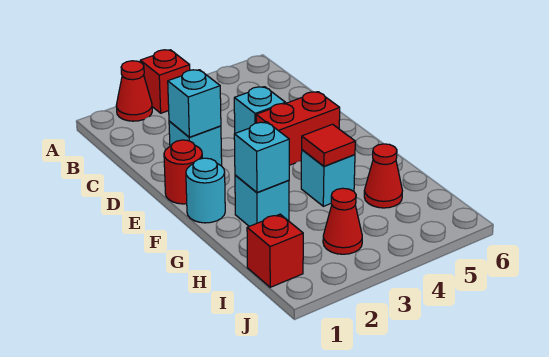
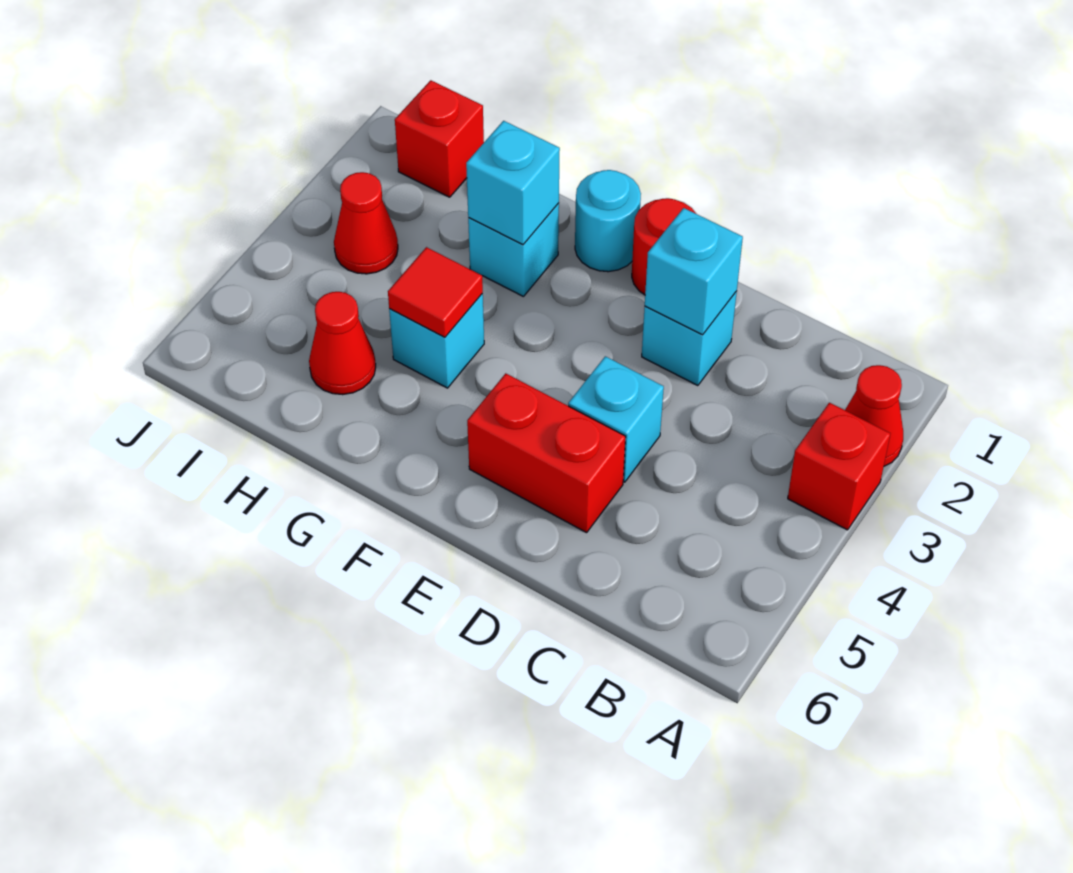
red 1x2 brick [256,92,340,165] -> red 1x2 brick turned to [467,373,626,533]

